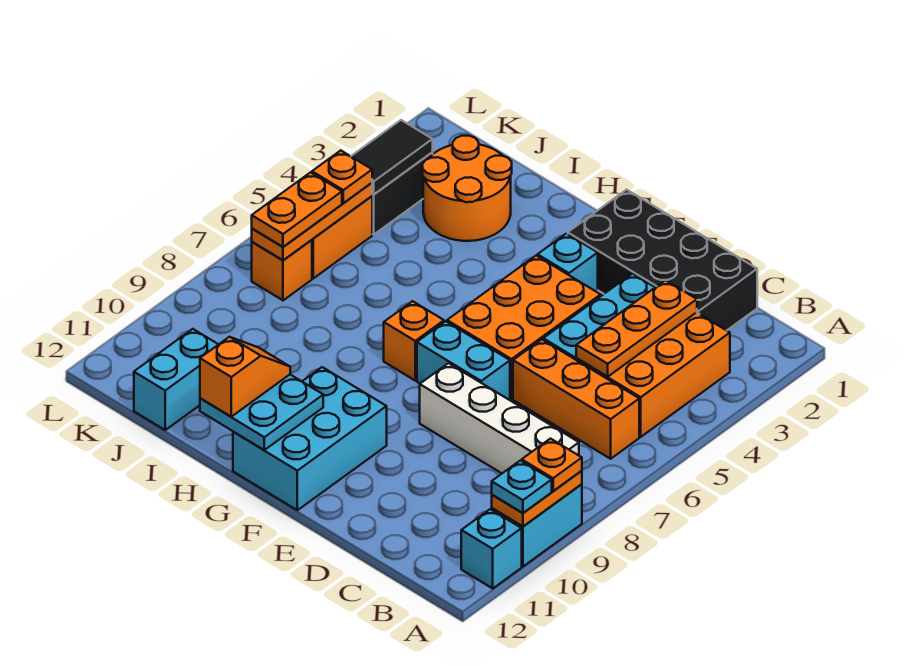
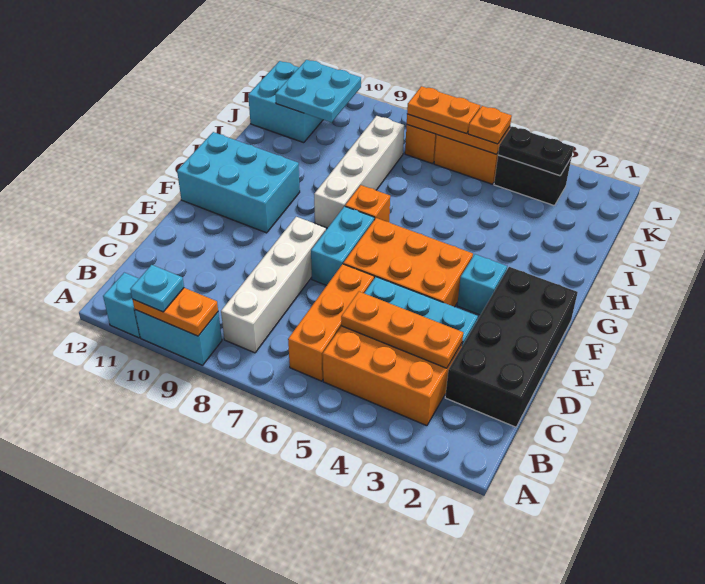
orange 1x1 plate [522,439,582,491] -> none
none -> white 1x4 brick [314,116,404,228]
cyan 2x2 plate [200,375,323,450] -> cyan 2x2 plate moved to [275,60,361,122]
orange 1x2 slope [200,337,290,417] -> none
orange 2x2 round brick [422,136,512,241] -> none
cyan 1x2 brick [134,329,219,430] -> cyan 2x2 brick [248,61,323,143]
black 1x2 tile [351,120,433,195] -> black 1x2 plate [498,127,573,176]

